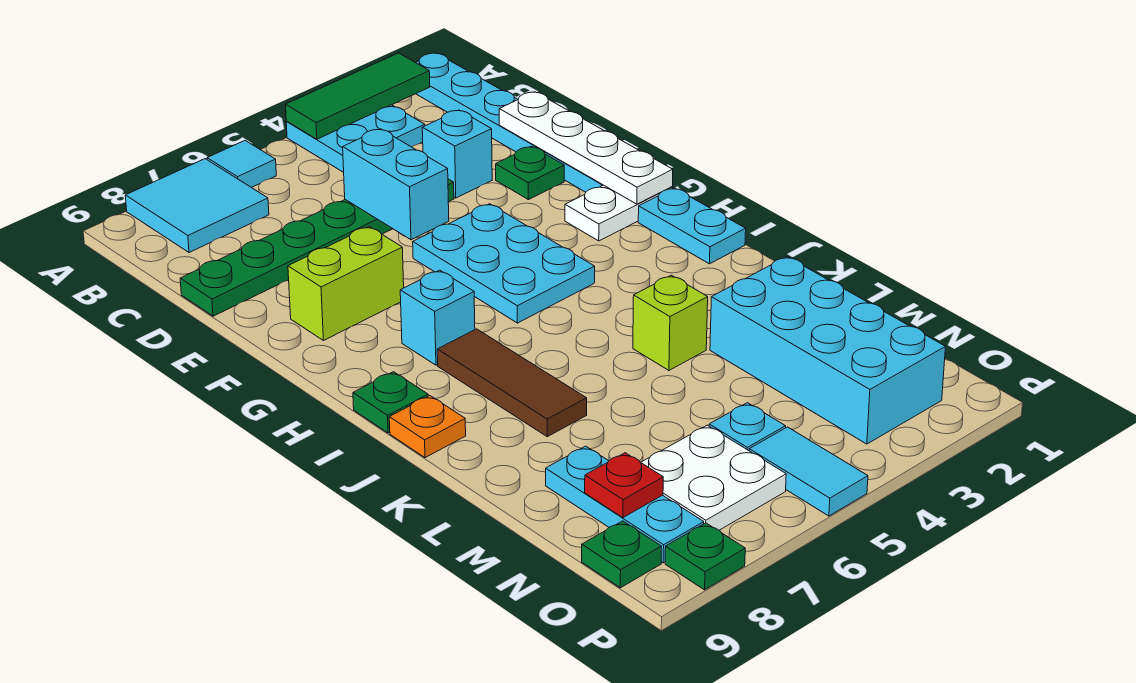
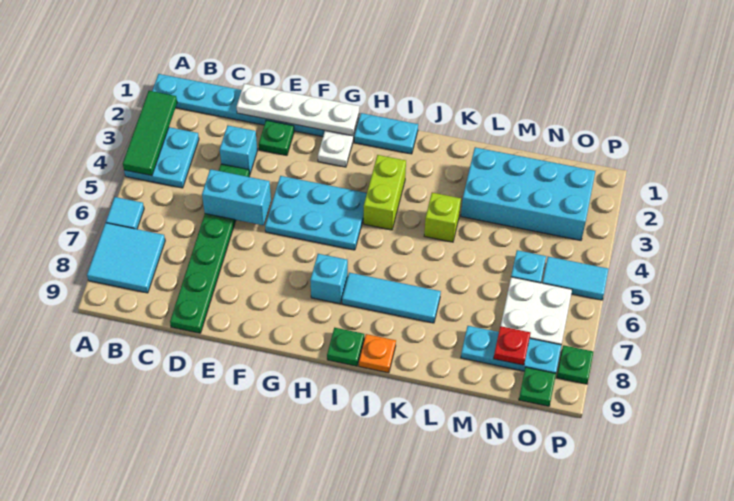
lime 1x2 brick [288,227,404,340] -> lime 1x2 brick moved to [364,155,406,230]
brown 1x3 tile [437,329,587,437] -> cyan 1x3 tile [342,273,441,323]

